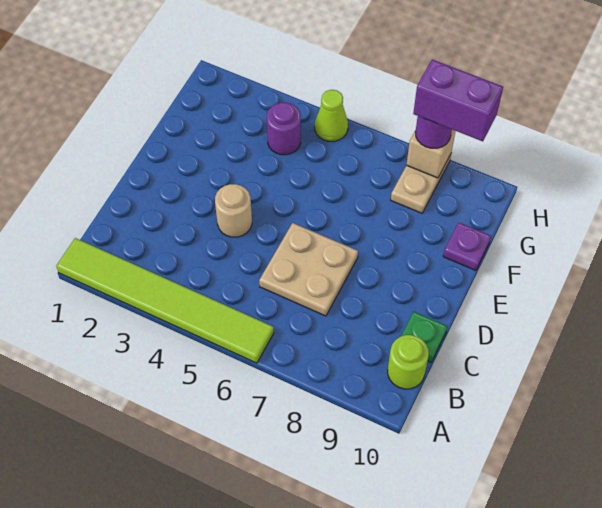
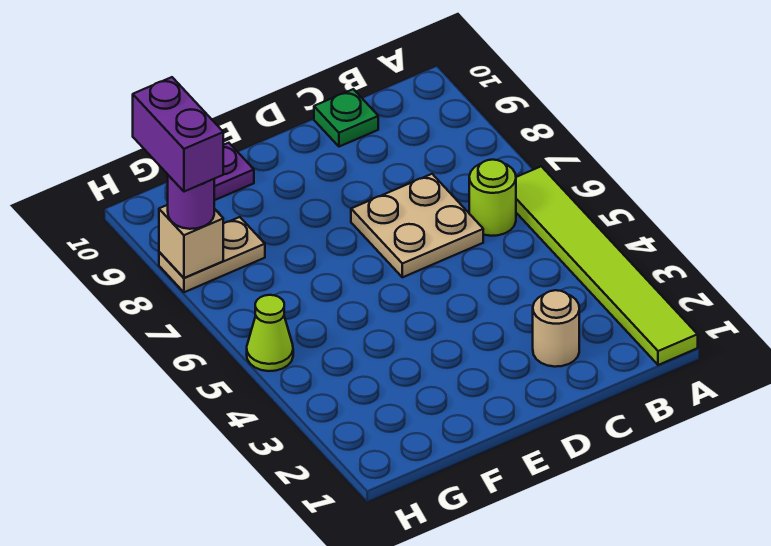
lime 1x1 round brick [388,335,429,389] -> lime 1x1 round brick moved to [469,160,516,236]
tan 1x1 round brick [215,184,252,237] -> tan 1x1 round brick moved to [533,290,579,367]
purple 1x1 round brick [267,102,301,155] -> none

